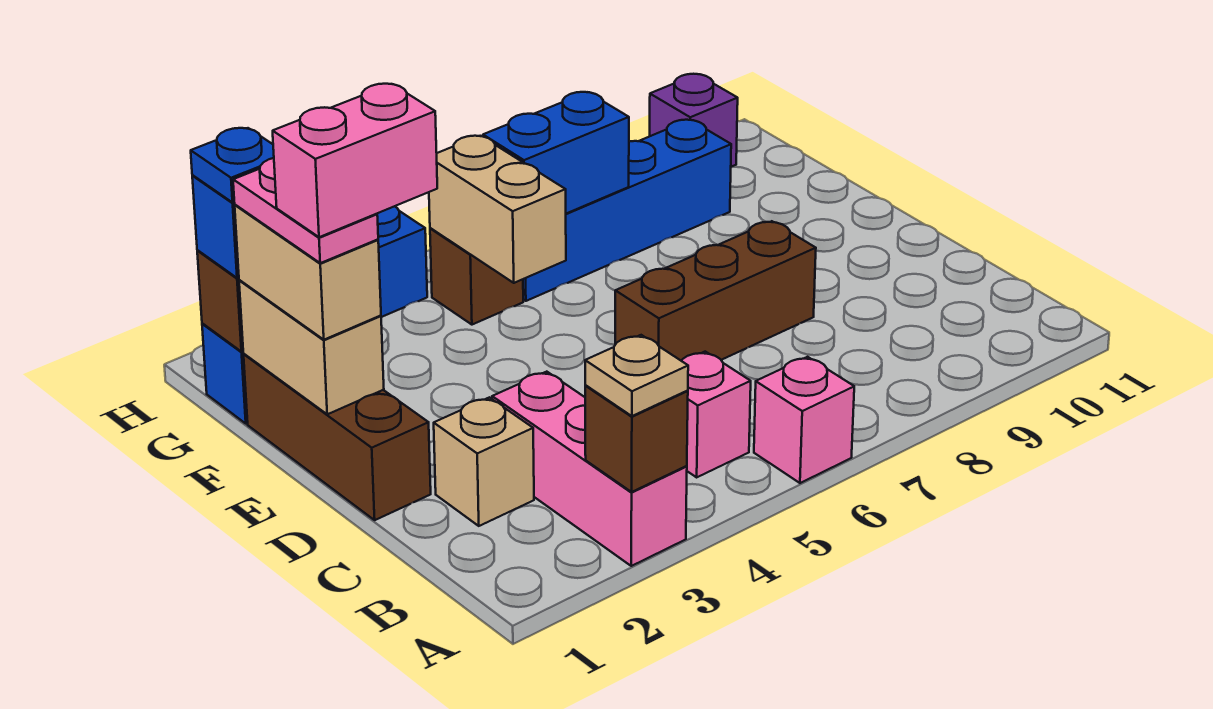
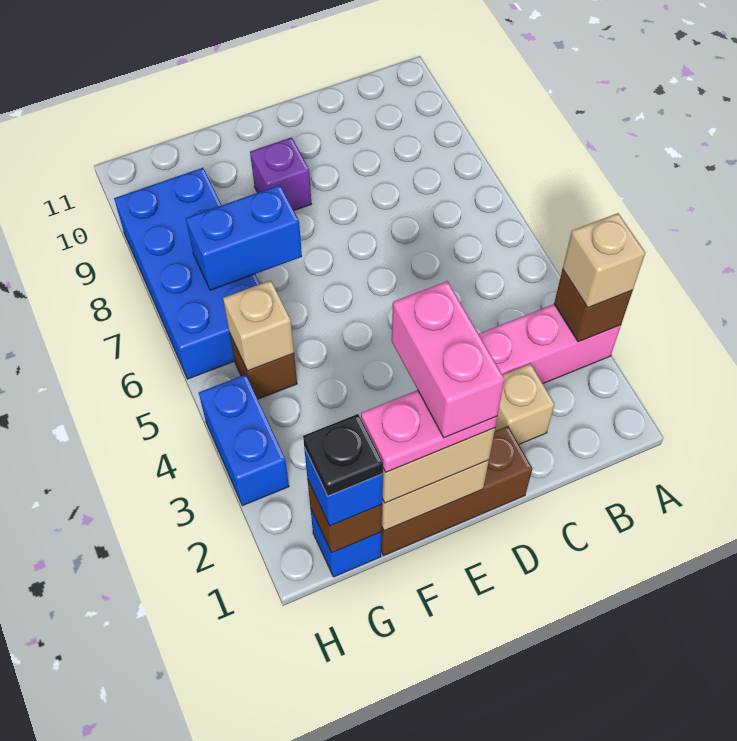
tan 1x1 plate [585,335,688,416] -> tan 1x1 brick [563,213,645,308]
pink 1x1 brick [754,357,854,483] -> none
pink 1x1 brick [682,352,751,477] -> none
brown 1x3 brick [615,221,816,361] -> none
tan 1x2 brick [429,136,566,283] -> tan 1x1 brick [223,280,294,371]
blue 1x1 plate [191,128,274,202] -> black 1x1 plate [303,414,383,496]
blue 1x4 brick [523,120,731,301] -> blue 2x4 brick [114,168,260,379]
blue 1x2 brick [483,92,629,214] -> blue 1x2 brick turned to [186,185,302,290]
purple 1x1 brick [650,74,738,167] -> purple 1x1 brick moved to [250,137,311,210]

